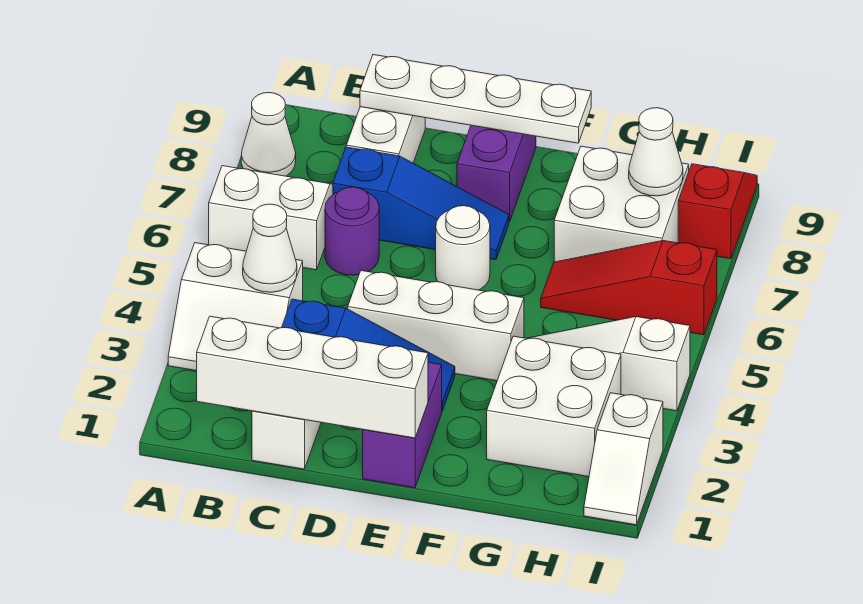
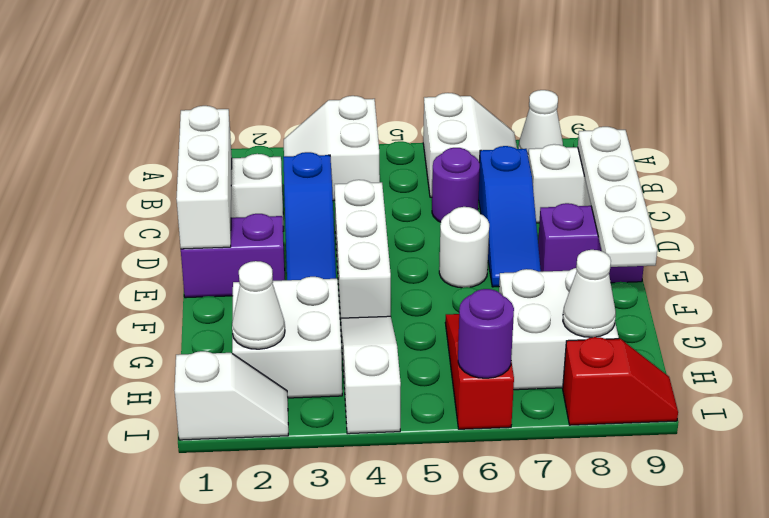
white 1x4 brick [197,316,428,438] -> white 1x3 brick [176,106,232,249]
white 1x1 cone [243,204,297,292] -> white 1x1 cone moved to [232,261,285,349]
white 1x2 slope [584,393,663,525] -> white 1x2 slope turned to [175,351,288,440]
none -> purple 1x1 round brick [458,289,514,378]

